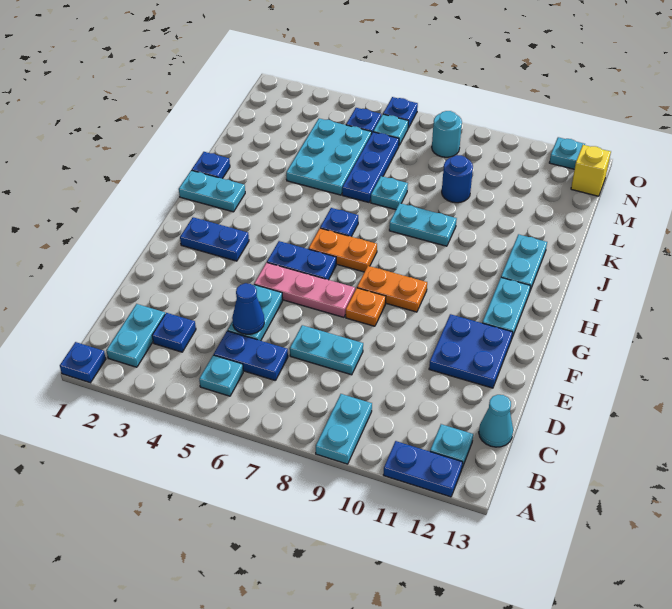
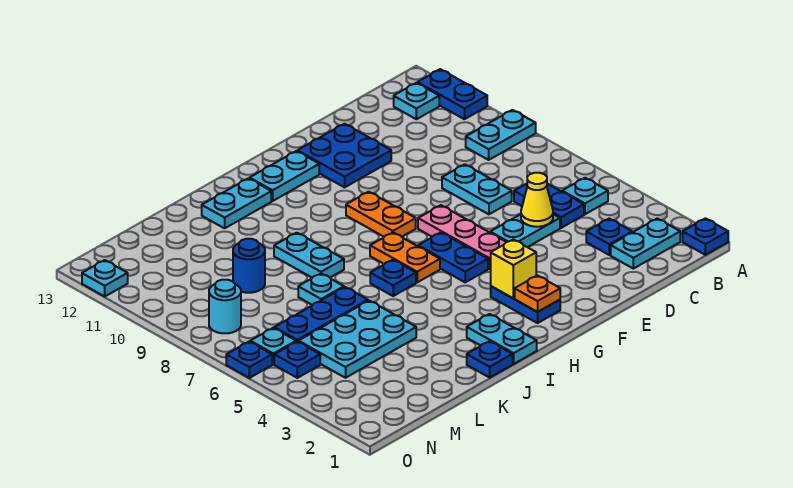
cyan 1x1 cone [479,395,513,447] -> none
blue 1x1 cone [232,283,264,334] -> yellow 1x1 cone [521,173,553,227]
orange 1x1 plate [346,288,386,326] -> orange 1x1 plate moved to [515,276,560,312]
yellow 1x1 brick [571,145,611,196] -> yellow 1x1 brick moved to [491,239,536,298]

